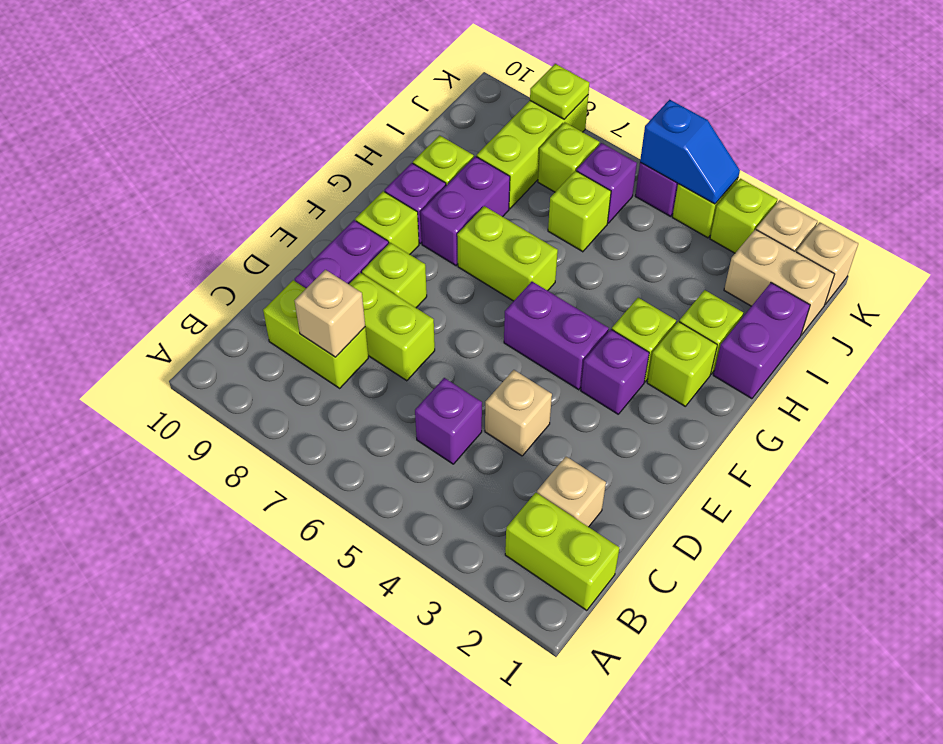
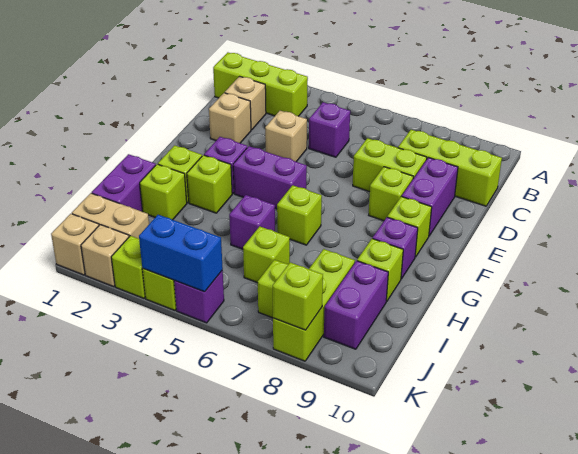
lime 1x2 brick [505,493,619,611] -> lime 1x3 brick [213,53,308,116]
lime 1x2 brick [263,280,368,388] -> lime 1x3 brick [398,130,502,206]
tan 1x1 brick [295,270,365,357] -> tan 1x1 brick moved to [209,93,251,143]
lime 1x2 brick [457,206,558,301] -> lime 1x1 brick [277,185,322,245]
purple 1x2 brick [421,156,510,265] -> purple 1x2 brick moved to [324,261,388,349]
purple 1x1 brick [577,143,637,223] -> purple 1x1 brick moved to [229,195,275,249]
blue 1x2 slope [640,100,740,204] -> blue 1x2 brick [139,215,223,292]
lime 1x1 plate [530,64,589,119] -> lime 1x1 brick [273,262,323,330]

